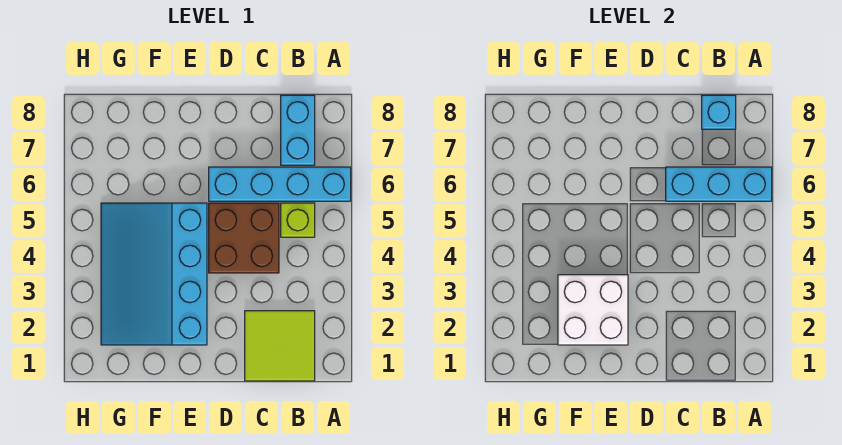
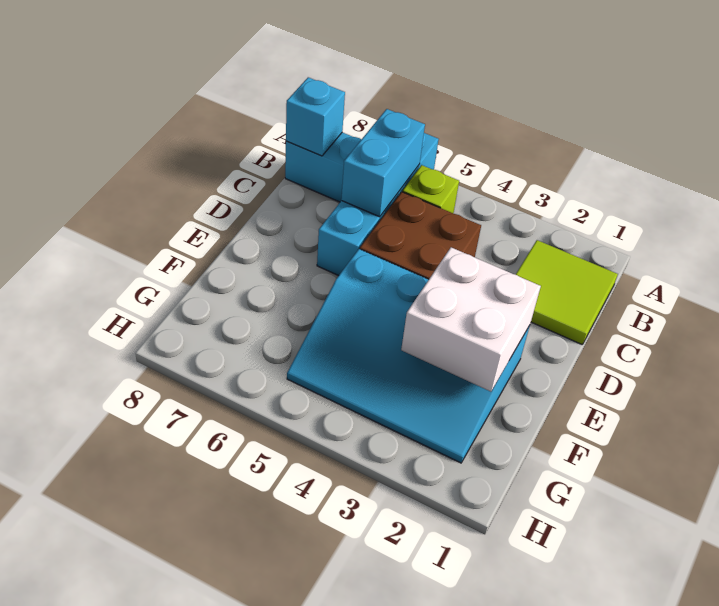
cyan 1x3 brick [666,167,772,201] -> cyan 1x2 brick [341,109,425,217]

